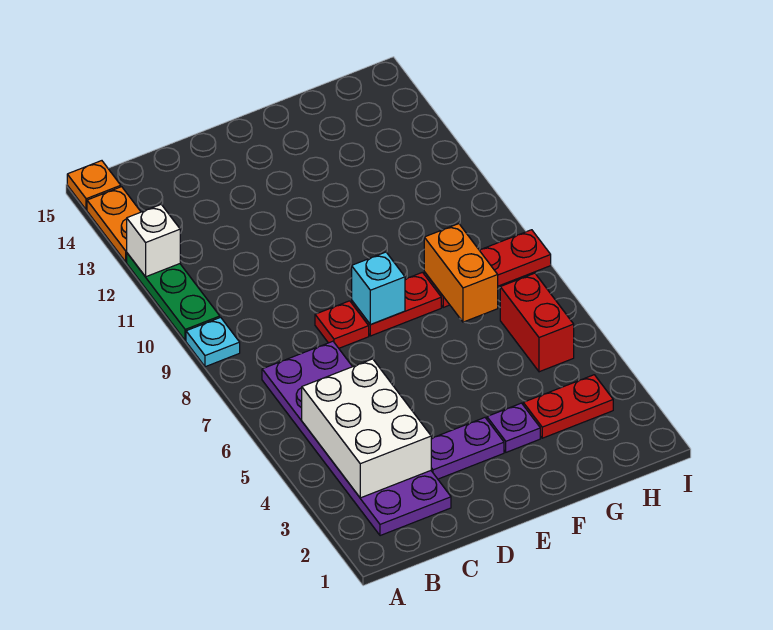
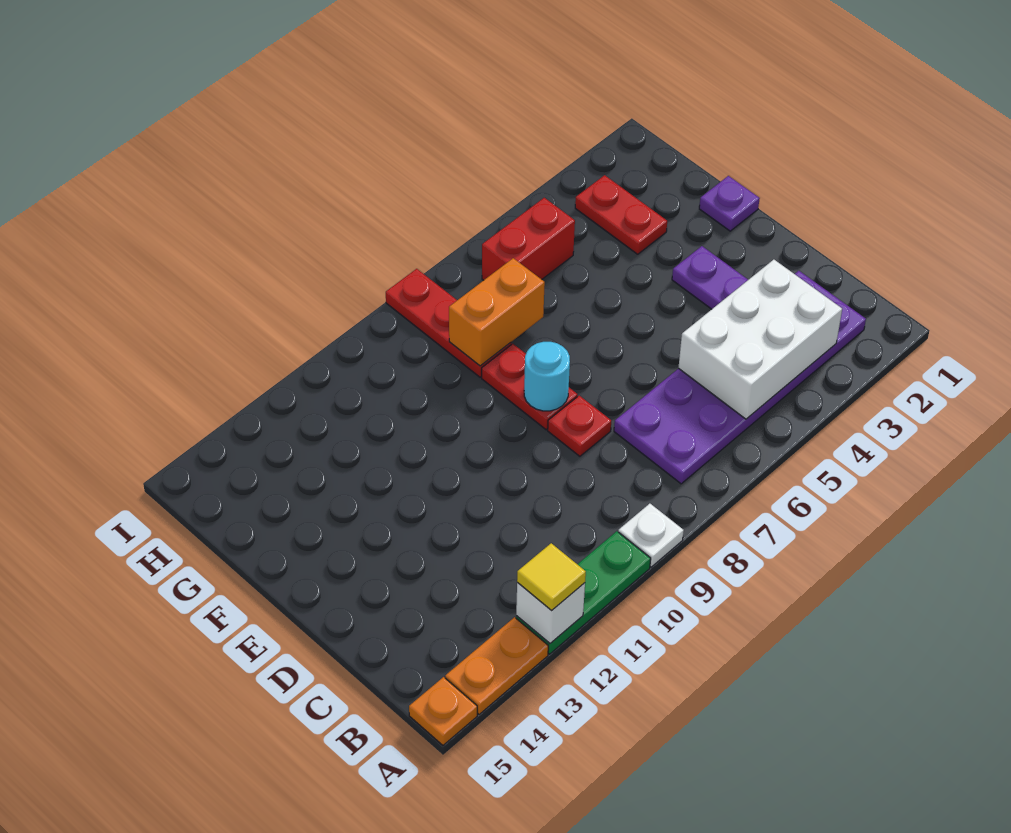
cyan 1x1 plate [186,317,240,367] -> white 1x1 plate [618,504,684,567]
none -> yellow 1x1 tile [517,543,586,611]
cyan 1x1 brick [352,252,405,325] -> cyan 1x1 round brick [524,342,570,411]
purple 1x1 plate [487,403,540,452] -> purple 1x1 plate moved to [699,176,760,231]

